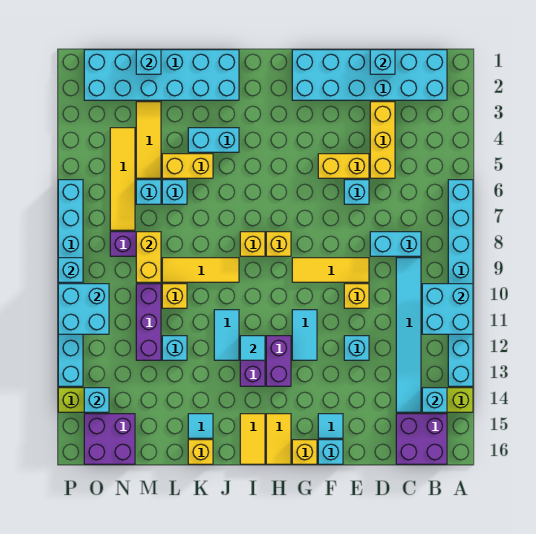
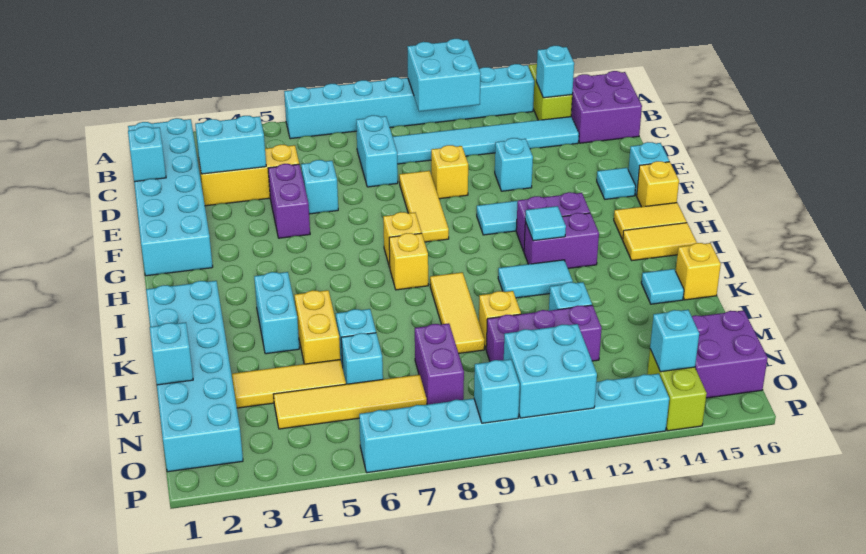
none -> cyan 1x2 brick [195,116,266,174]
yellow 1x2 brick [318,154,369,178] -> purple 1x2 brick [268,164,310,238]
yellow 1x2 brick [136,232,161,282] -> none

